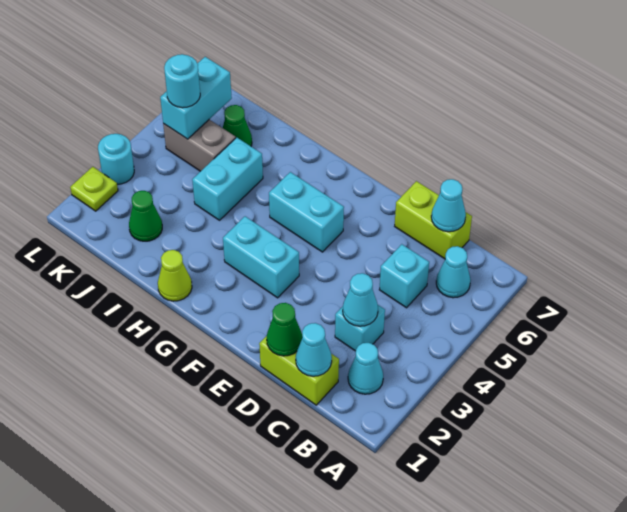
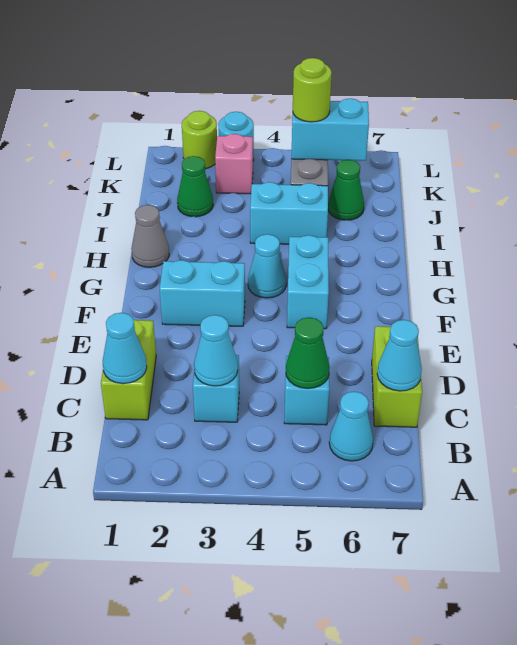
cyan 1x1 cone [348,343,383,394] -> cyan 1x1 cone moved to [248,234,286,298]
green 1x1 cone [267,303,302,356] -> green 1x1 cone moved to [286,317,330,389]
cyan 1x2 brick [223,216,299,298] -> cyan 1x2 brick turned to [160,260,245,326]
lime 1x1 cone [158,250,192,301] -> grey 1x1 cone [131,205,169,267]
none -> pink 1x1 brick [215,134,253,194]
cyan 1x1 round brick [164,54,200,108] -> lime 1x1 round brick [293,58,332,122]
lime 1x1 plate [70,167,118,211] -> lime 1x1 round brick [182,111,217,169]

